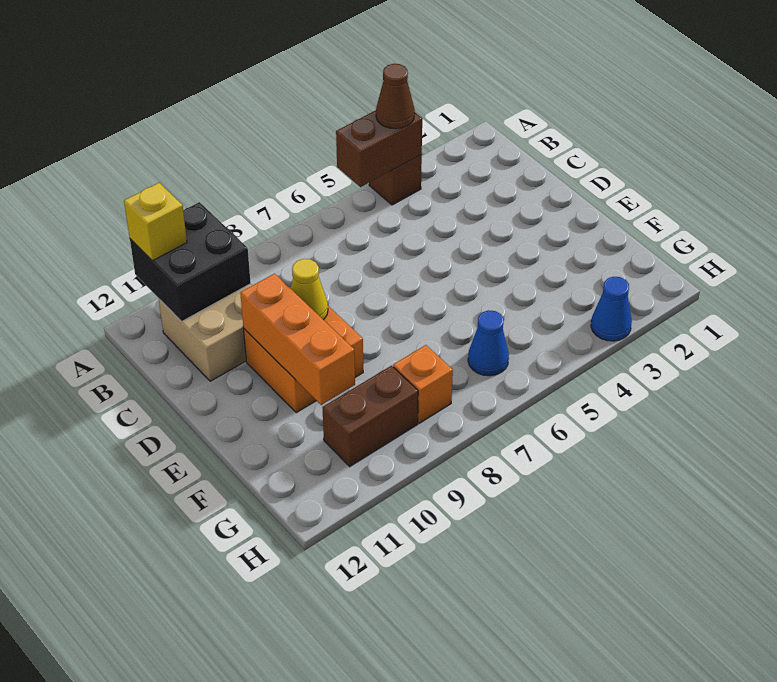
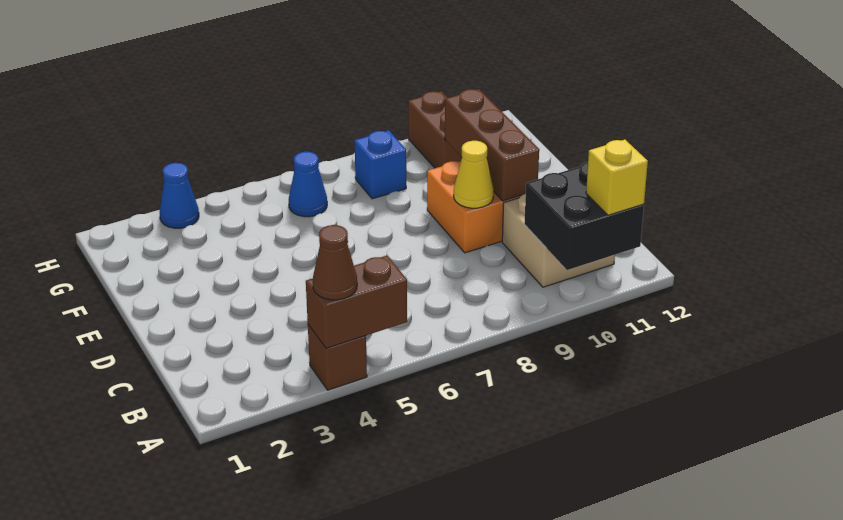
orange 1x3 brick [240,274,355,405] -> brown 1x3 brick [445,89,539,201]
orange 1x1 brick [393,345,453,423] -> blue 1x1 brick [355,130,406,199]
brown 1x2 brick [322,366,418,466] -> brown 1x2 brick turned to [408,91,462,168]

